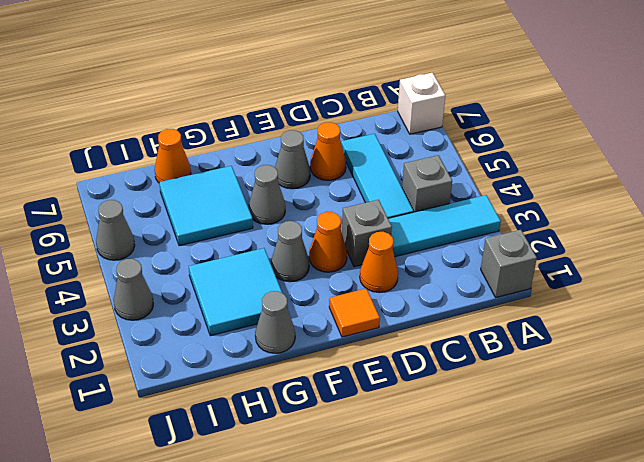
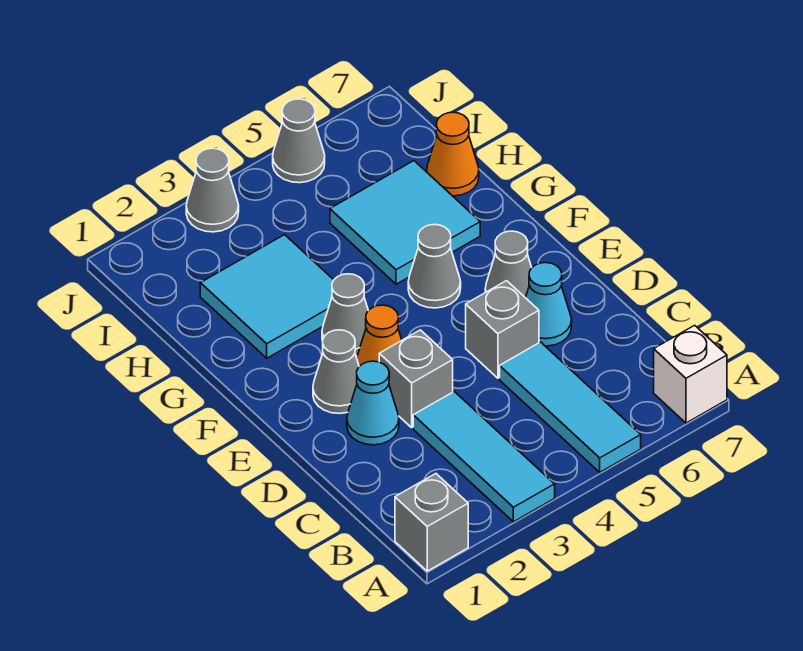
grey 1x1 brick [402,155,452,212] -> grey 1x1 brick moved to [466,281,539,378]
cyan 1x3 tile [341,134,413,218] -> cyan 1x3 tile turned to [500,342,641,472]
orange 1x1 cone [360,232,398,293] -> cyan 1x1 cone [347,361,399,445]
orange 1x1 cone [310,122,346,181] -> cyan 1x1 cone [526,263,572,346]
orange 1x1 tile [329,288,380,337] -> none
grey 1x1 cone [255,291,295,353] -> grey 1x1 cone moved to [313,330,359,414]

